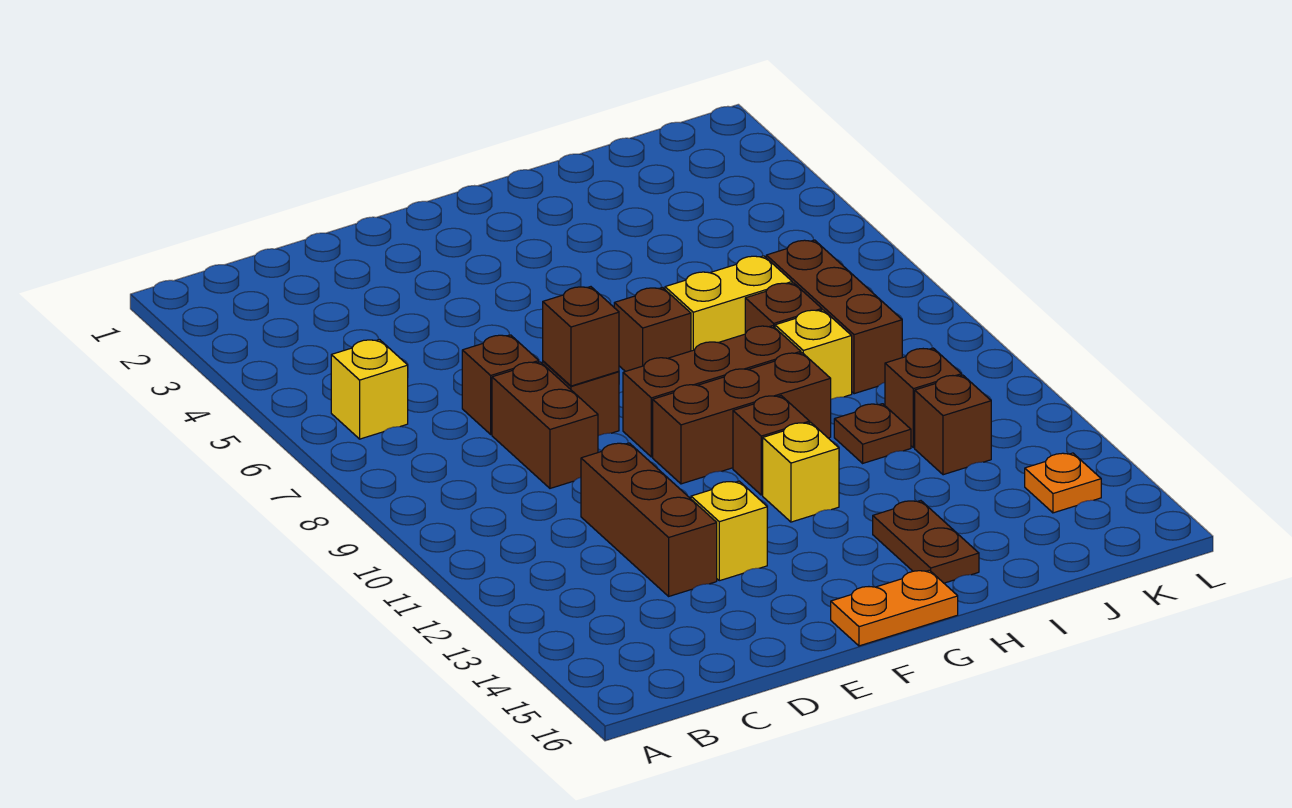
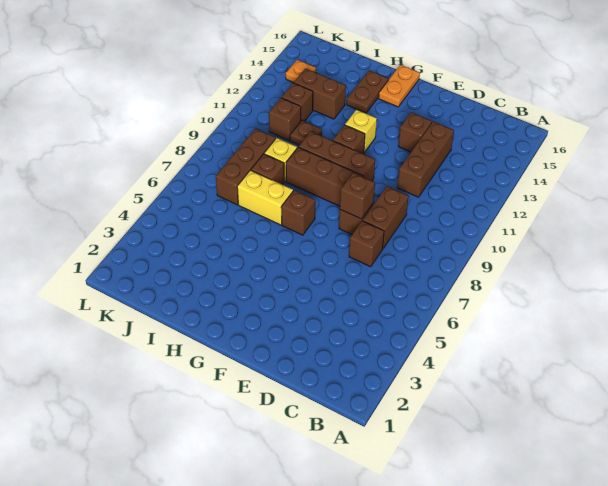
yellow 1x1 brick [331,340,408,439] -> none
yellow 1x1 brick [691,481,767,581] -> brown 1x1 brick [398,112,432,152]
orange 1x2 plate [831,570,958,646] -> orange 1x2 plate turned to [379,65,420,107]
none -> brown 1x2 brick [294,69,346,119]

